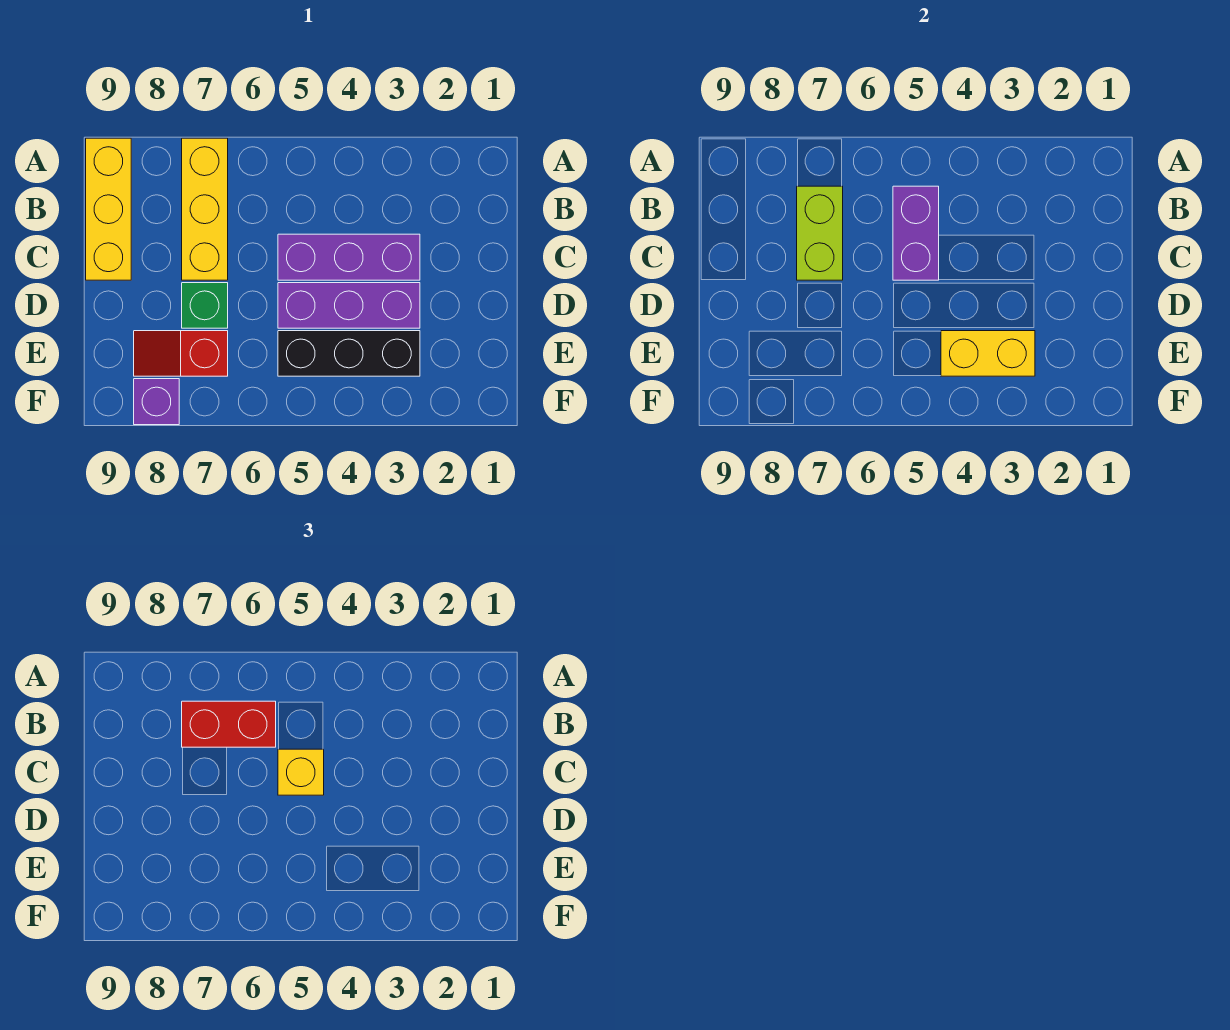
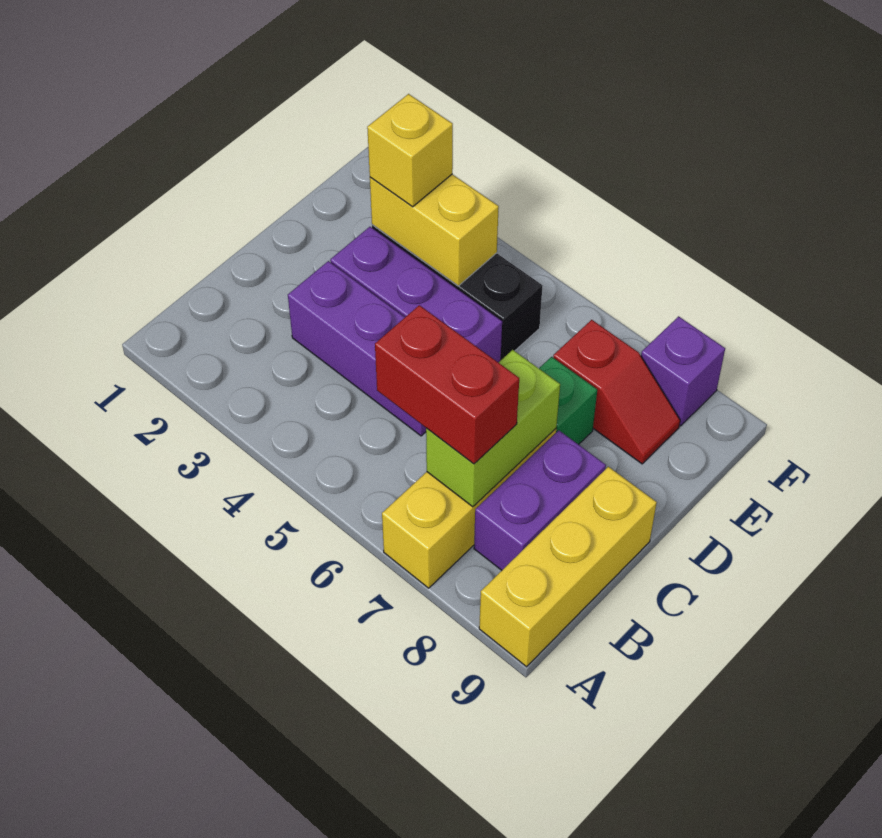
purple 1x2 brick [893,186,939,280] -> purple 1x2 brick moved to [474,430,606,570]
yellow 1x1 brick [278,749,324,795] -> yellow 1x1 brick moved to [367,94,453,207]

